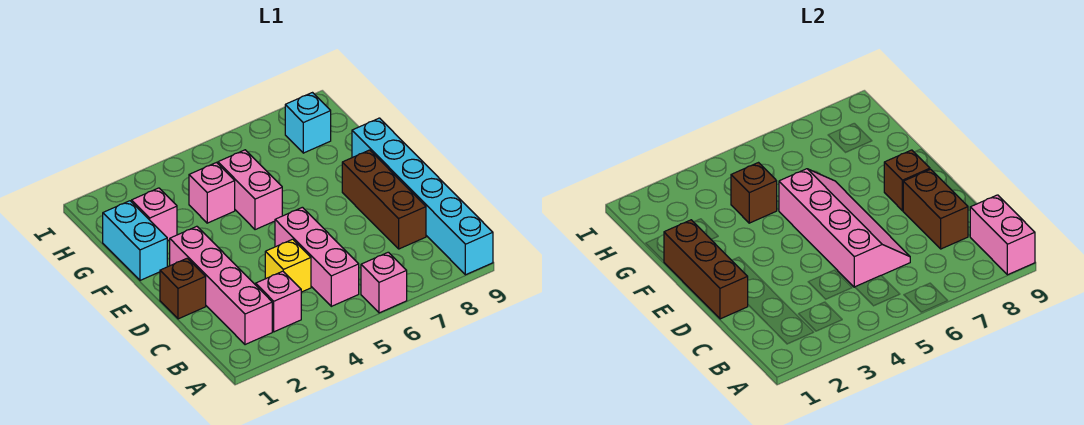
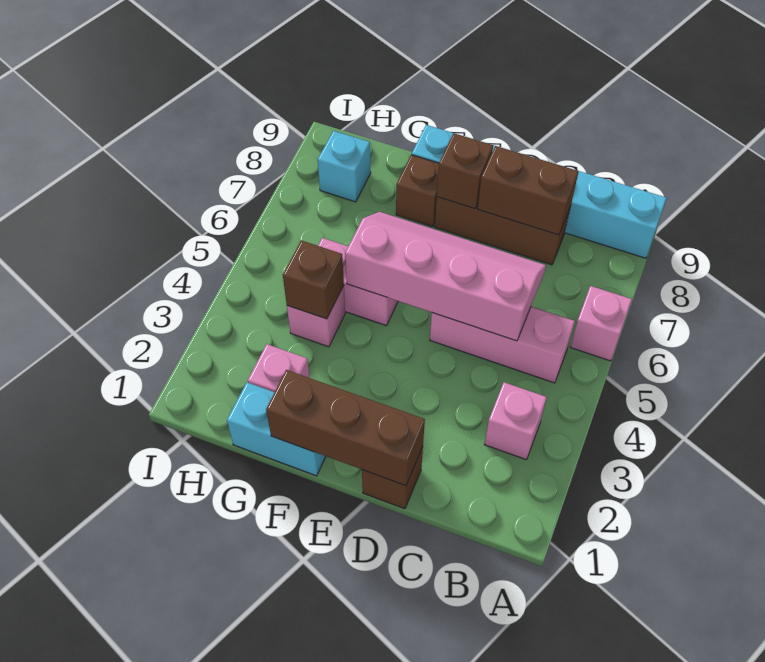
pink 1x2 brick [970,195,1035,275] -> none
pink 1x4 brick [170,226,272,345] -> none
yellow 1x1 brick [265,239,311,292] -> none
none -> brown 1x1 brick [396,155,439,227]

